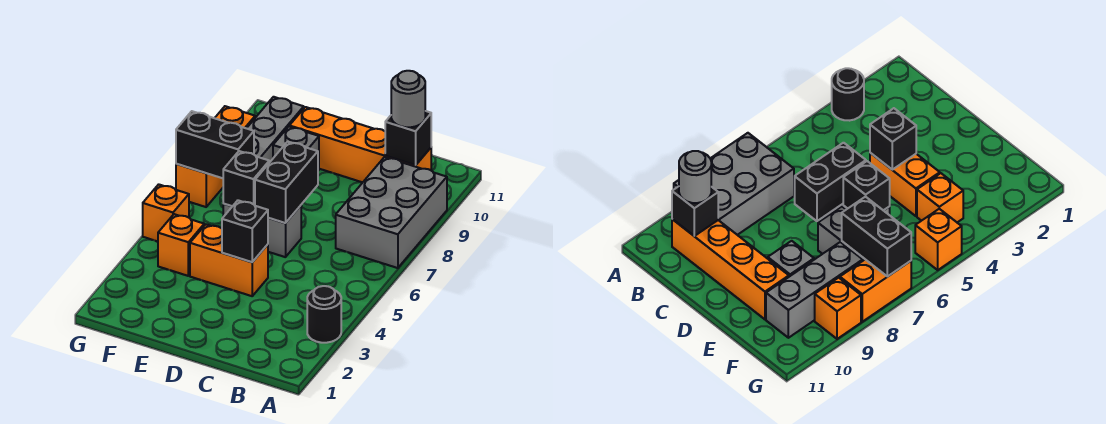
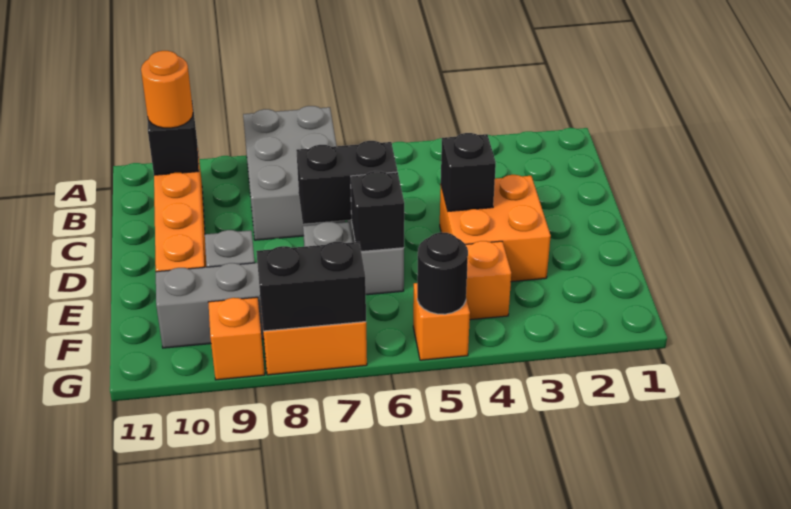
black 1x1 round brick [307,286,341,343] -> black 1x1 round brick moved to [417,232,468,314]
grey 2x3 brick [336,157,447,268] -> grey 2x3 brick turned to [243,106,345,240]
grey 1x1 round brick [391,71,425,127] -> orange 1x1 round brick [141,51,193,128]
orange 1x2 brick [190,224,268,296] -> orange 2x2 brick [440,175,551,282]
black 1x2 brick [176,111,254,178] -> black 1x2 brick turned to [256,242,366,331]

